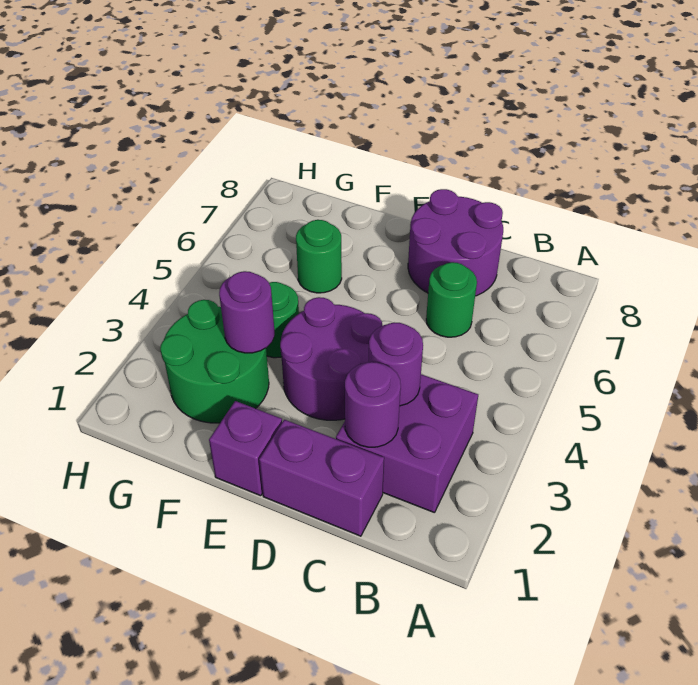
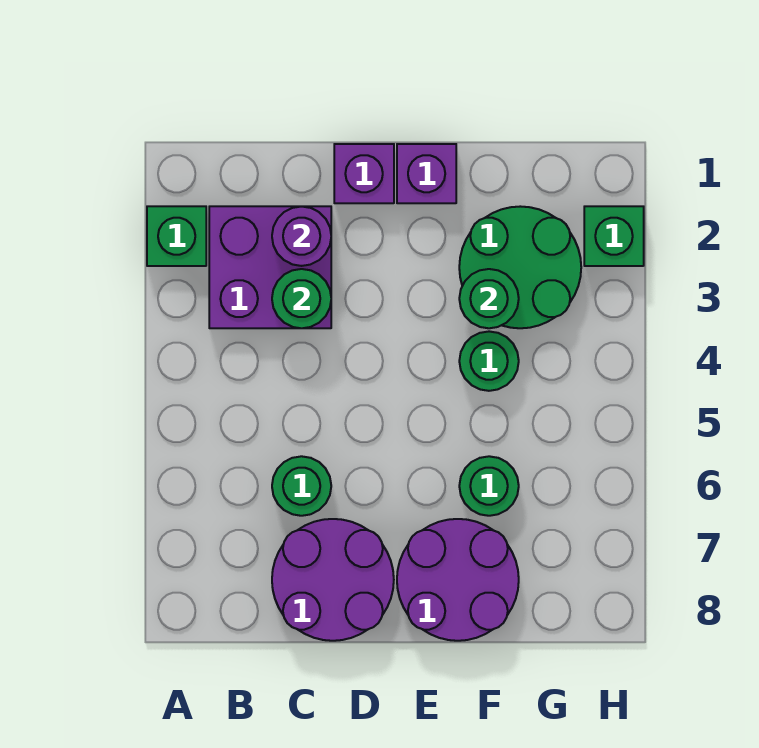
none -> green 1x1 brick [147,206,206,266]
purple 1x2 brick [259,420,384,536] -> purple 1x1 brick [334,144,394,203]
purple 1x1 round brick [369,322,423,406] -> green 1x1 round brick [272,269,331,328]
purple 2x2 round brick [280,297,382,420] -> purple 2x2 round brick moved to [397,519,519,641]
purple 1x1 round brick [219,271,274,353] -> green 1x1 round brick [459,269,519,328]
none -> green 1x1 brick [584,206,644,266]

